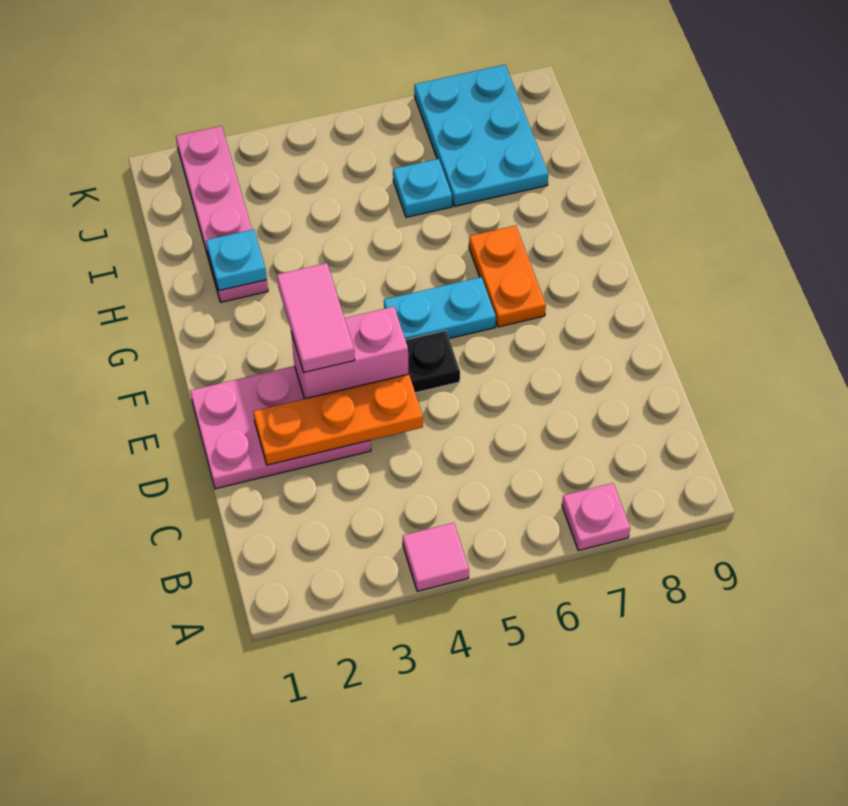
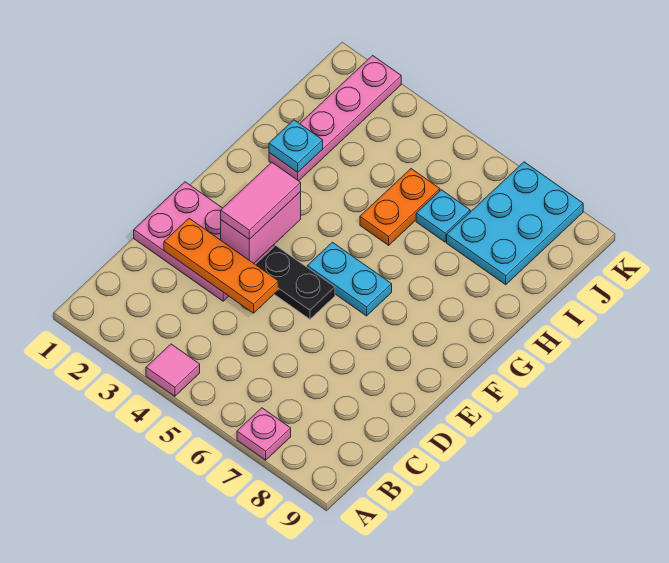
pink 1x2 brick [291,307,408,399] -> pink 1x2 brick turned to [221,192,301,263]
orange 1x2 plate [469,225,546,327] -> orange 1x2 plate moved to [360,169,440,245]

